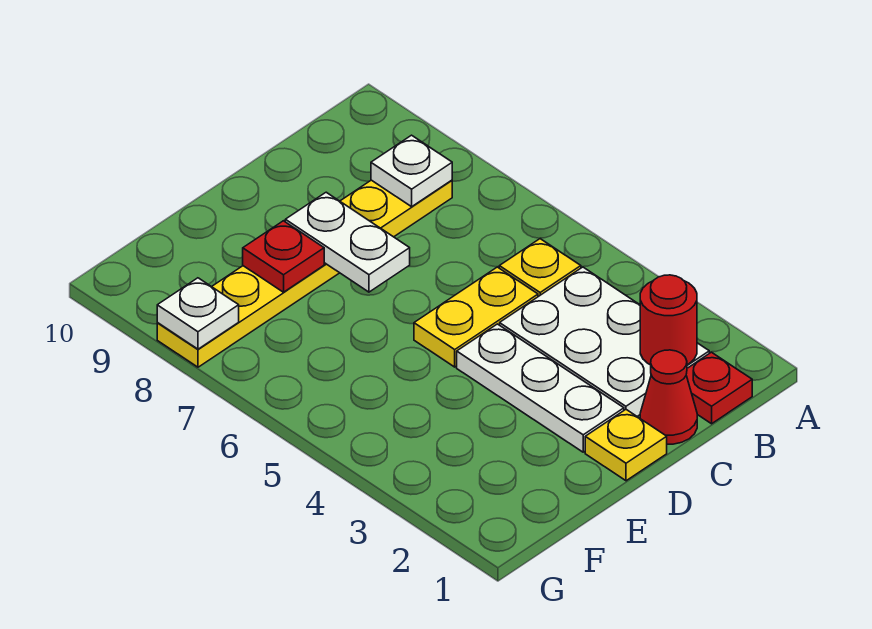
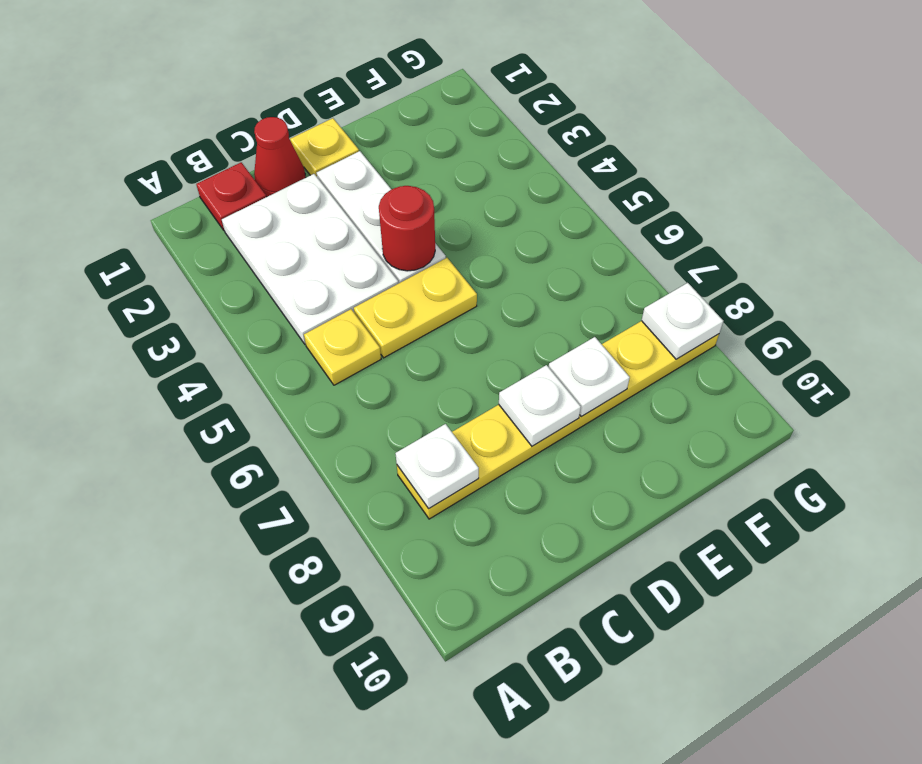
red 1x1 round brick [640,275,697,365] -> red 1x1 round brick moved to [379,186,435,271]
white 1x2 plate [285,192,410,292] -> white 1x1 plate [499,365,581,446]
red 1x1 plate [243,221,324,292] -> white 1x1 plate [549,337,630,417]

